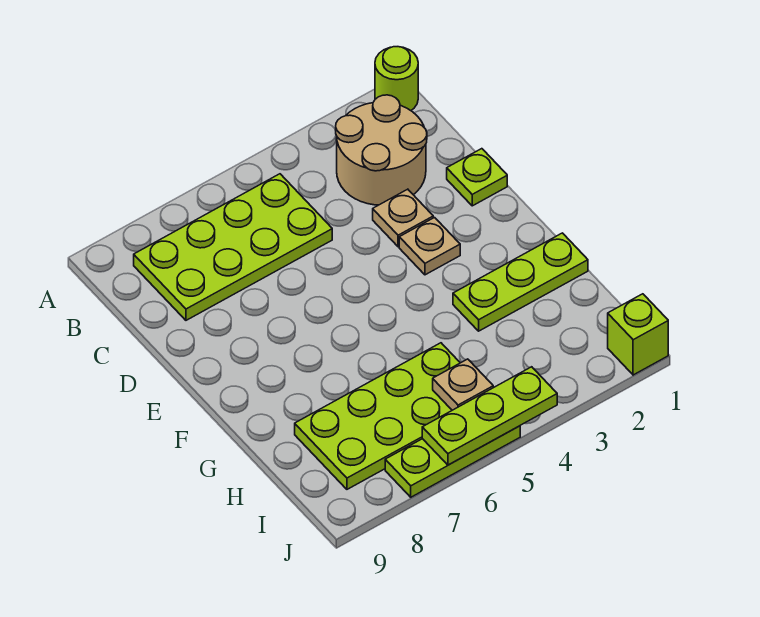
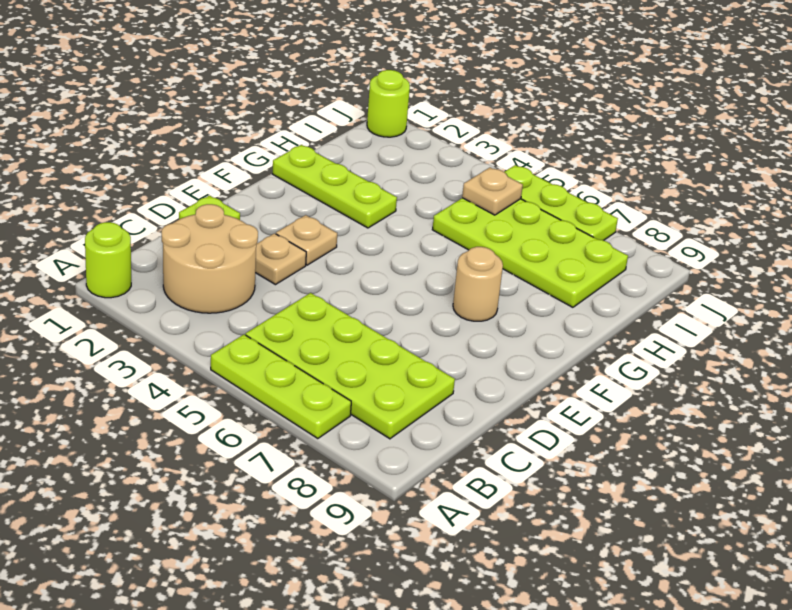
none -> tan 1x1 round brick [453,247,503,321]
lime 1x1 brick [608,294,668,375] -> lime 1x1 round brick [367,70,410,137]
lime 1x3 plate [422,367,557,465] -> lime 1x3 plate moved to [211,335,351,439]

